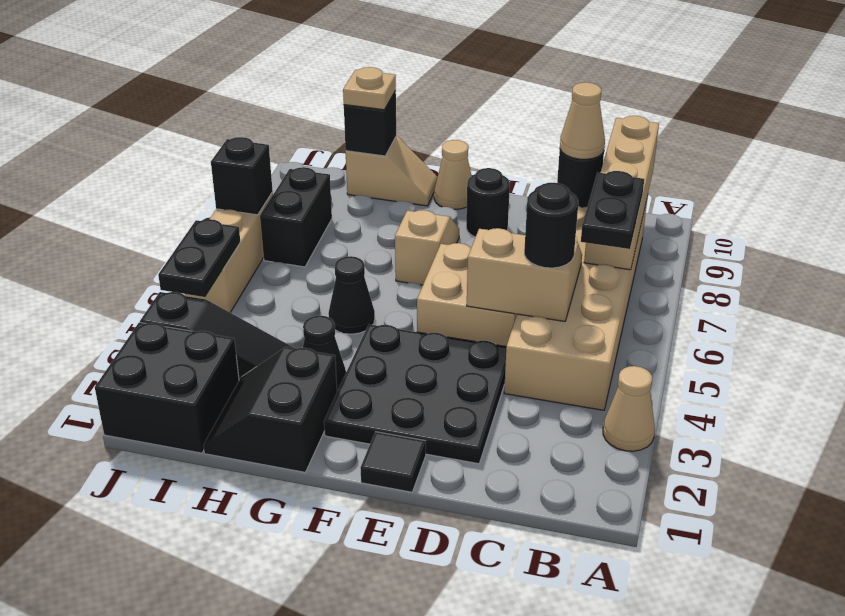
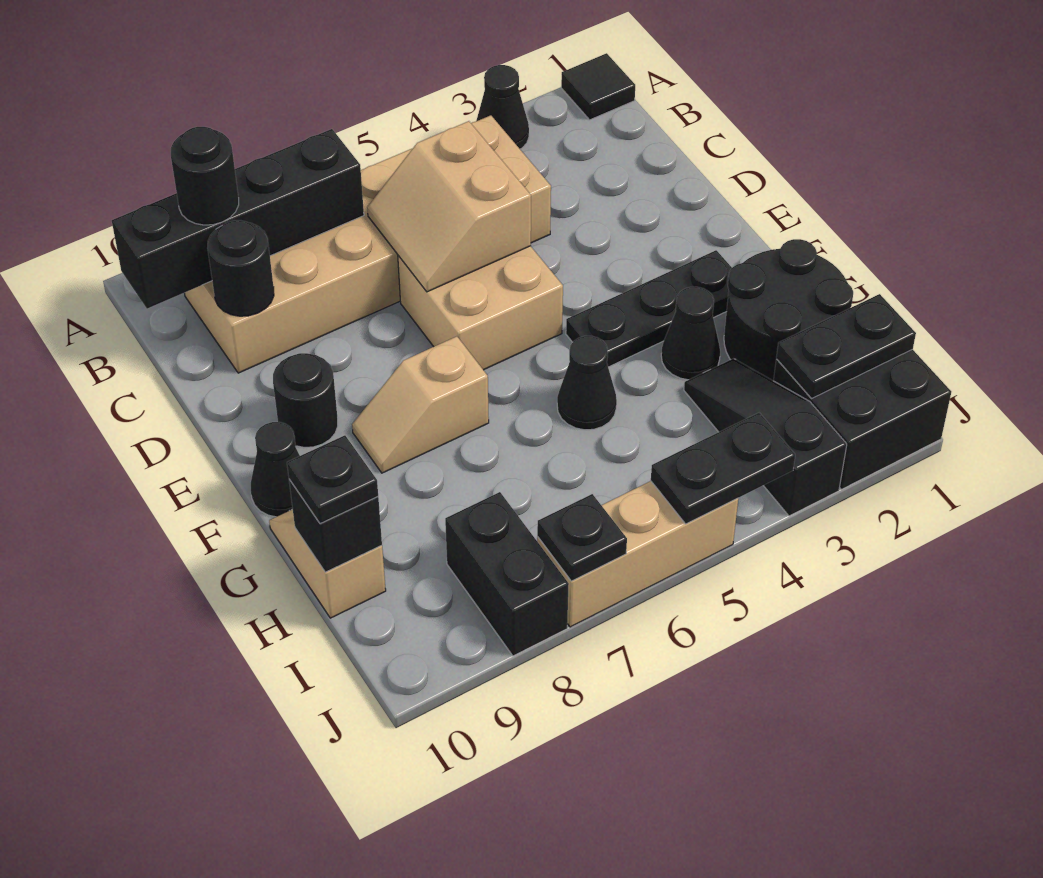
tan 1x1 cone [603,366,655,451] -> black 1x1 cone [476,65,529,149]
black 1x2 plate [581,171,644,249] -> black 1x2 plate moved to [776,294,916,398]
tan 1x4 brick [584,116,659,270] -> black 1x4 brick [112,129,364,309]
black 1x1 round brick [524,183,578,268] -> black 1x1 round brick moved to [171,127,239,225]
tan 1x1 cone [560,82,605,159] -> none
black 3x3 plate [324,324,506,464] -> black 1x3 plate [566,250,732,367]
black 1x1 tile [360,432,426,492] -> black 1x1 tile moved to [561,53,635,120]
tan 1x1 cone [434,140,472,209] -> black 1x1 cone [251,422,300,517]
black 2x2 slope [203,347,337,472] -> black 2x2 round brick [724,239,853,380]
tan 1x1 plate [343,67,396,110] -> black 1x1 plate [287,435,378,524]
black 1x2 brick [260,167,332,267] -> black 1x2 brick turned to [445,492,569,656]
black 1x1 brick [211,137,273,215] -> black 1x1 plate [537,494,627,581]

